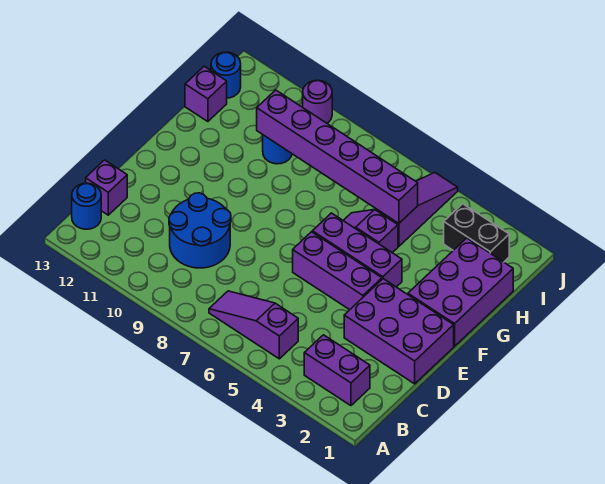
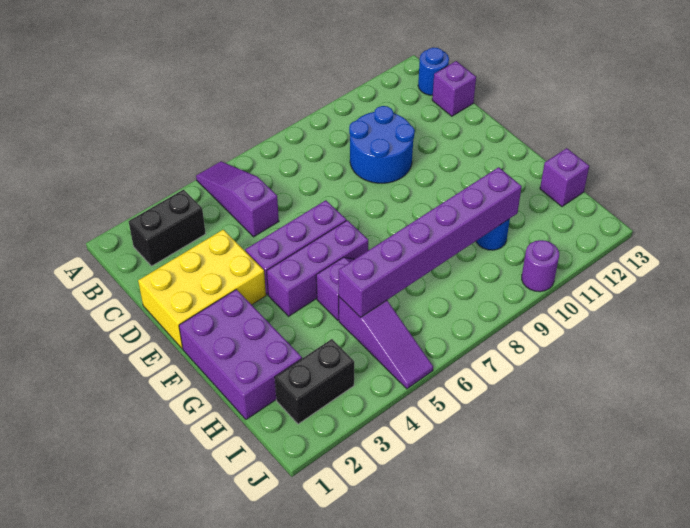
purple 1x2 brick [304,335,370,406] -> black 1x2 brick [129,189,206,266]
purple 1x3 slope [209,291,298,359] -> purple 1x3 slope turned to [196,161,279,237]
purple 2x3 brick [344,279,454,384] -> yellow 2x3 brick [138,229,266,349]
blue 1x1 round brick [211,52,241,98] -> none

